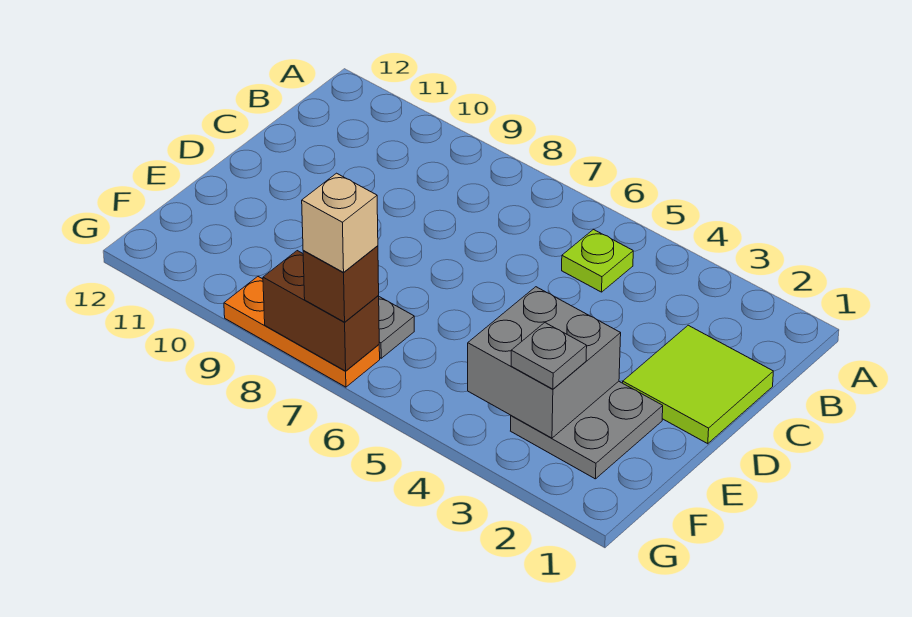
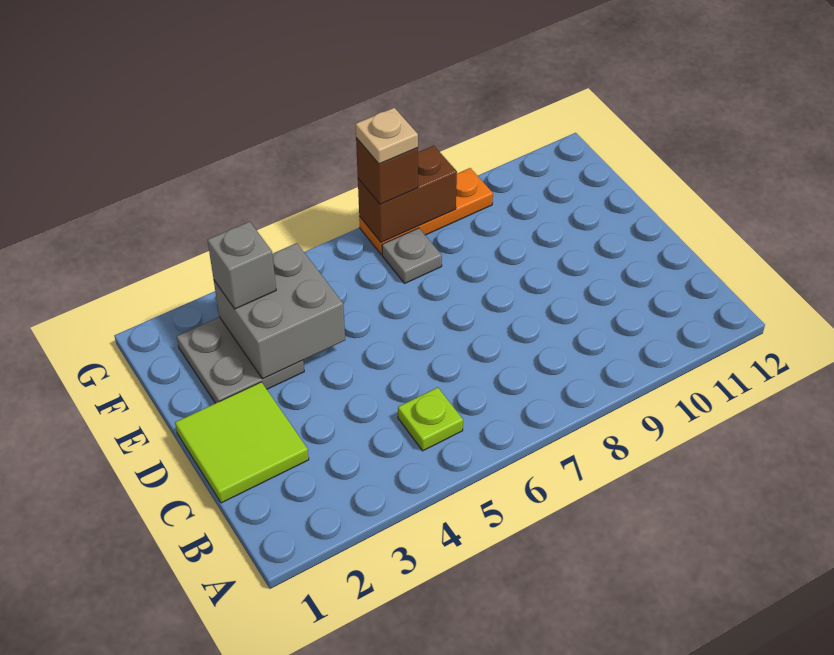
grey 1x1 plate [511,323,587,389] -> grey 1x1 brick [208,222,276,309]
tan 1x1 brick [302,173,378,272] -> tan 1x1 plate [355,108,418,164]

